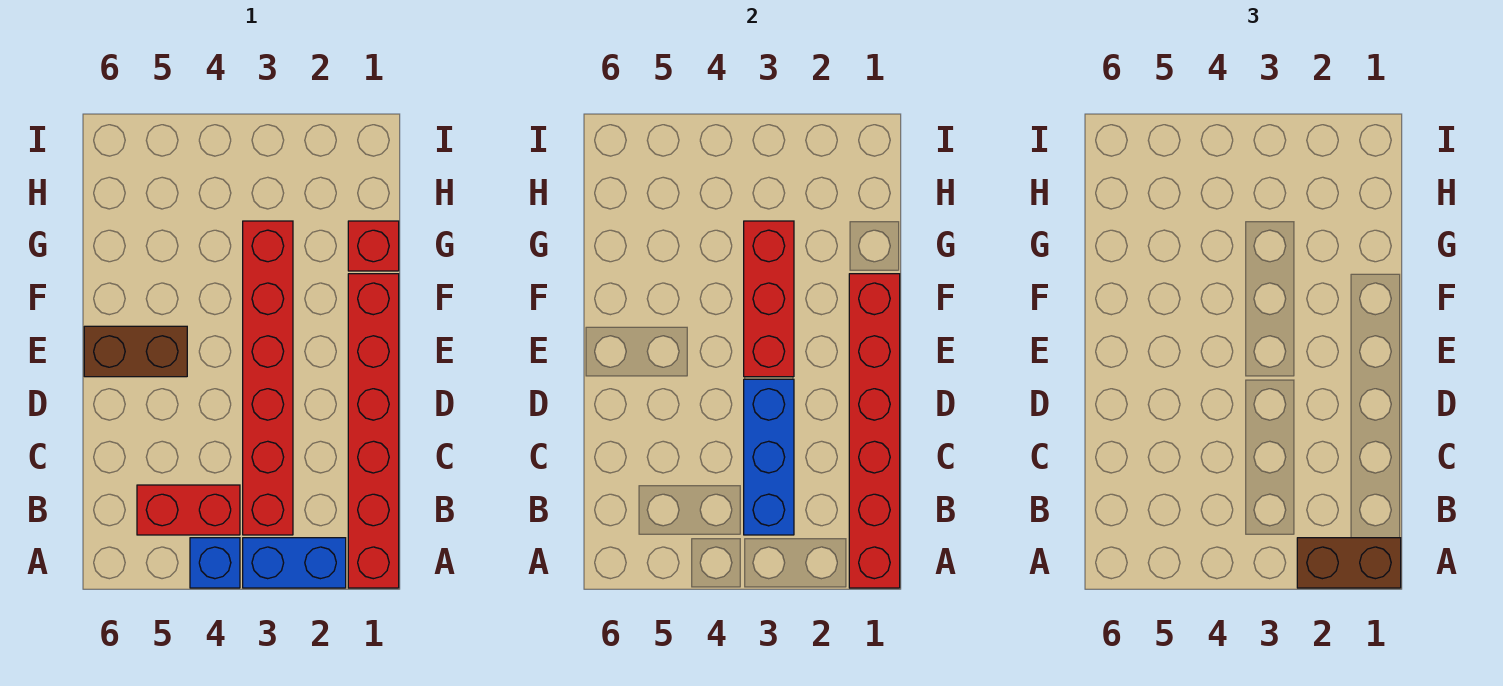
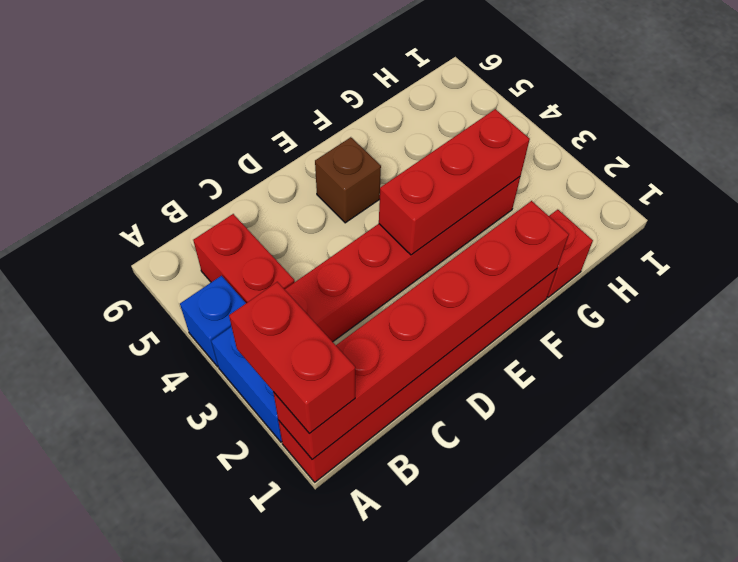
brown 1x2 brick [1297,538,1401,588] -> red 1x2 brick [229,282,355,434]
blue 1x3 brick [744,379,794,535] -> none
brown 1x2 brick [84,326,187,377] -> brown 1x1 brick [315,137,381,223]

